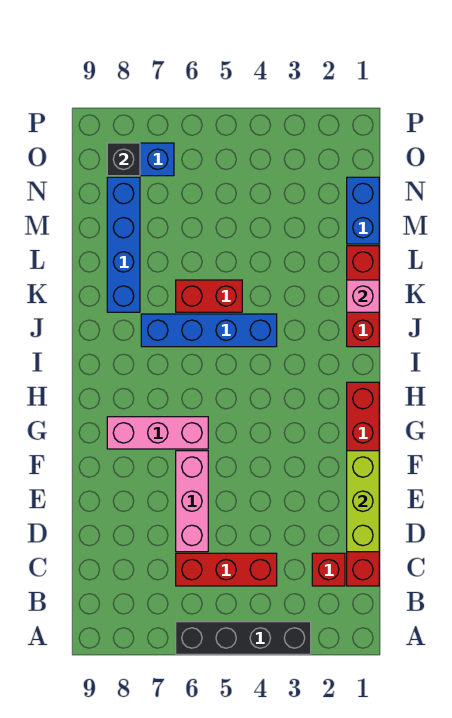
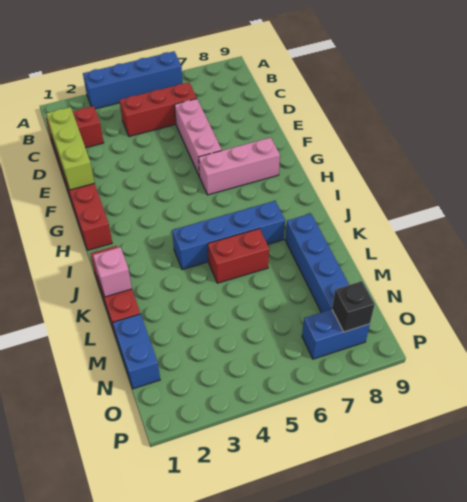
black 1x4 brick [176,622,311,654] -> blue 1x4 brick [83,51,183,109]

